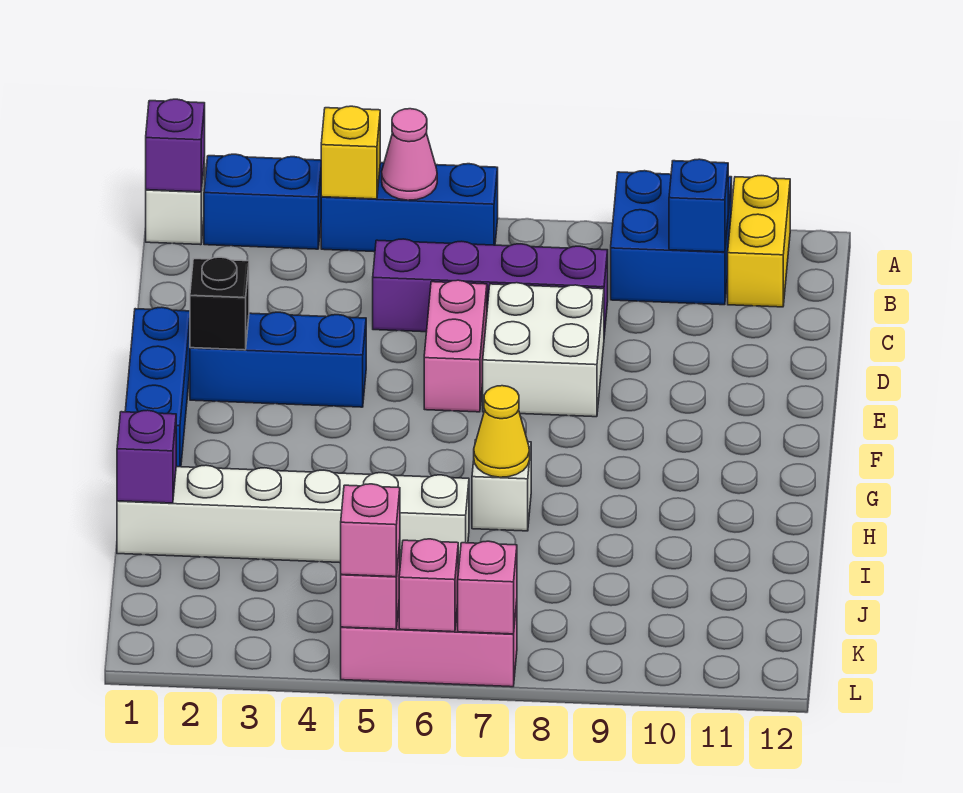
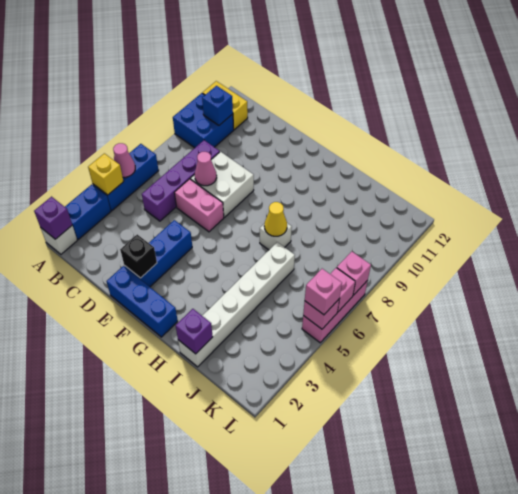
none -> pink 1x1 cone [195,152,217,186]

